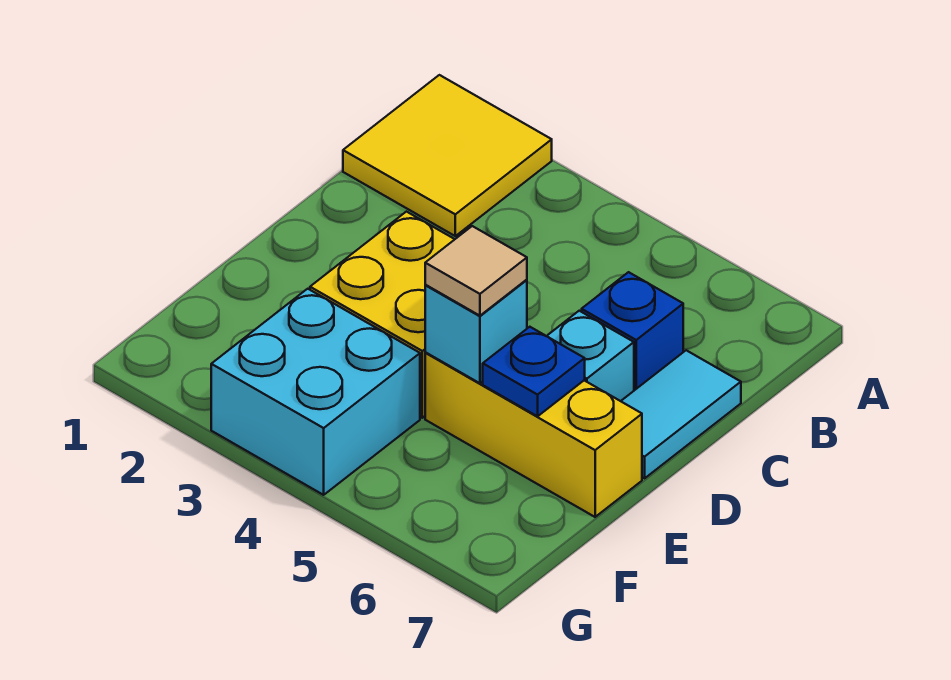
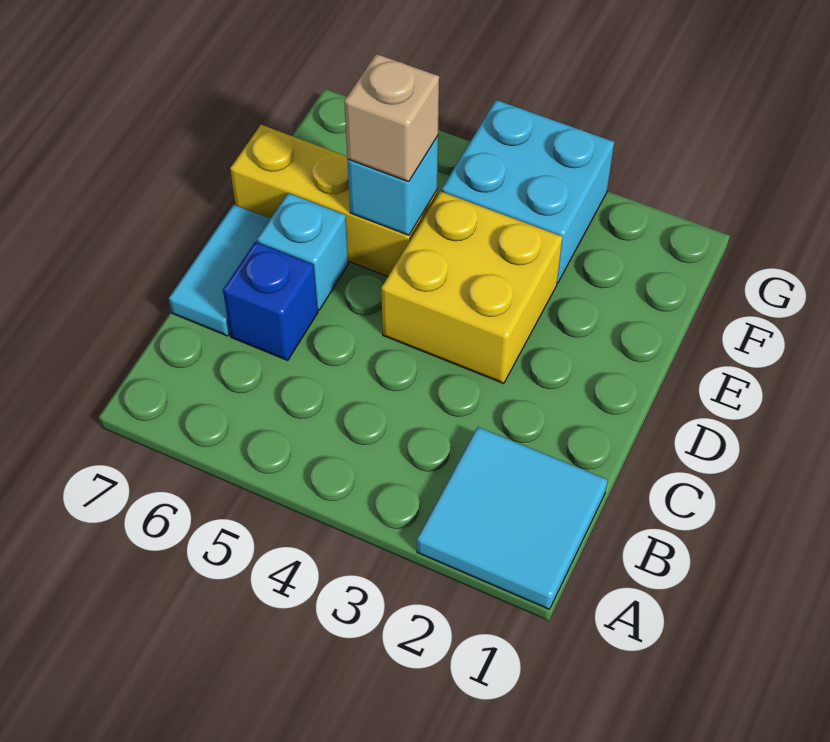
yellow 2x2 tile [343,75,552,236] -> cyan 2x2 tile [417,427,608,609]
tan 1x1 tile [425,226,527,316] -> tan 1x1 brick [344,54,439,182]
blue 1x1 plate [483,327,585,416] -> none

